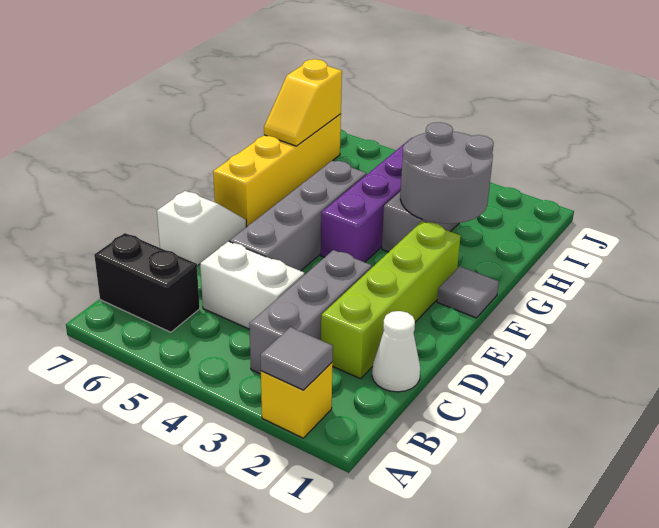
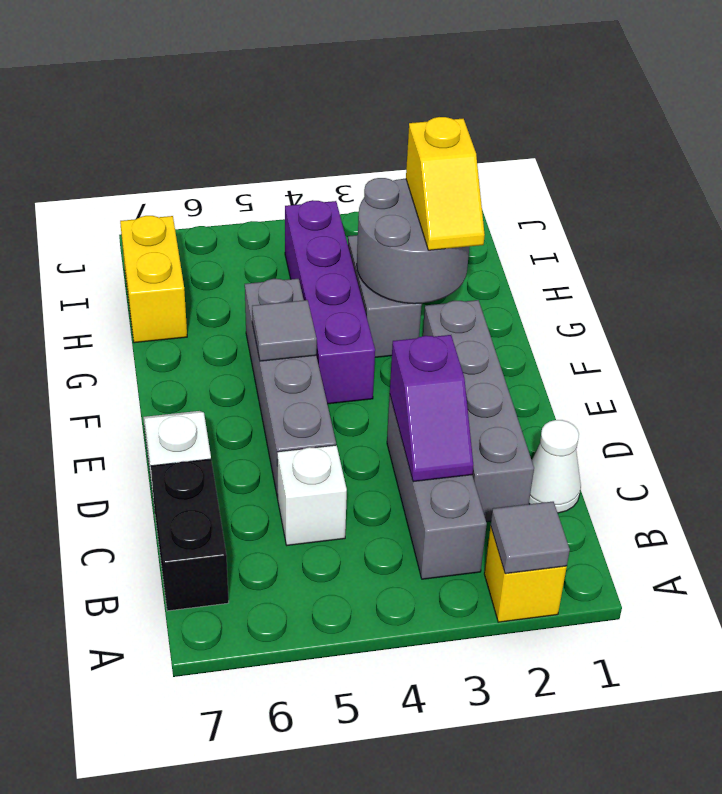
black 1x2 brick [94,233,200,332] -> black 1x2 brick turned to [151,459,229,611]
lime 1x4 brick [321,221,461,379] -> grey 1x4 brick [423,300,534,522]
none -> purple 1x2 slope [390,335,473,482]
white 1x2 brick [200,241,304,329] -> white 1x1 brick [277,445,347,545]
grey 1x1 tile [437,266,499,318] -> grey 1x1 tile moved to [252,300,317,361]
yellow 1x4 brick [213,114,341,226] -> yellow 1x2 brick [120,216,187,343]
yellow 1x2 slope [264,59,342,146] -> yellow 1x2 slope moved to [406,117,485,250]

